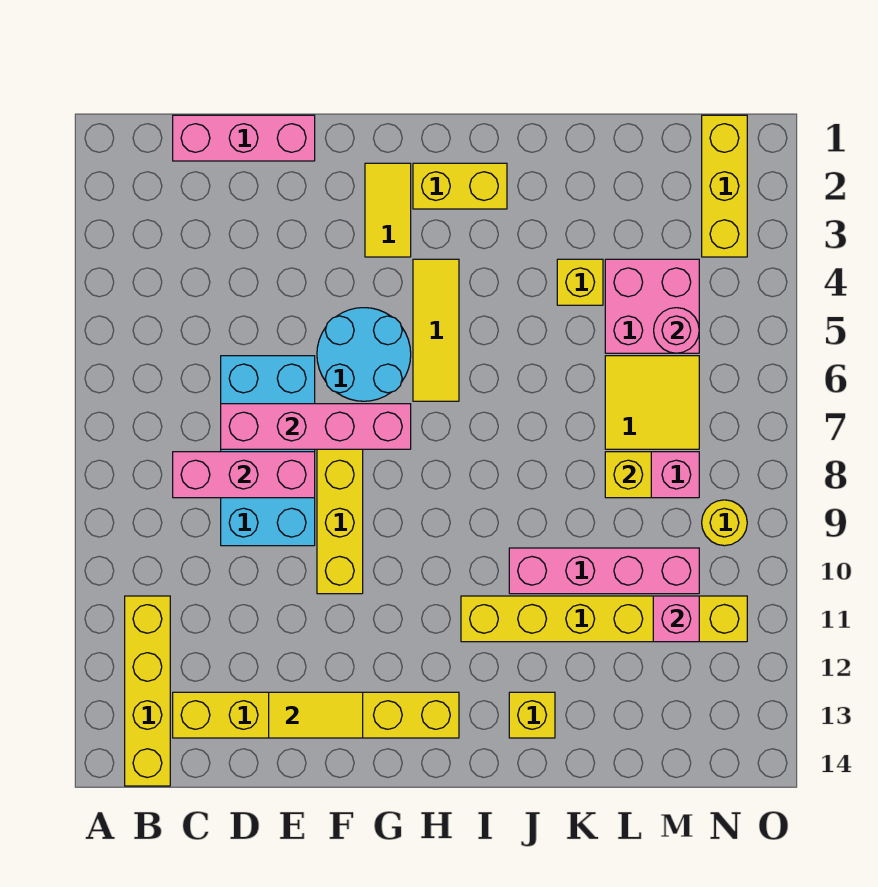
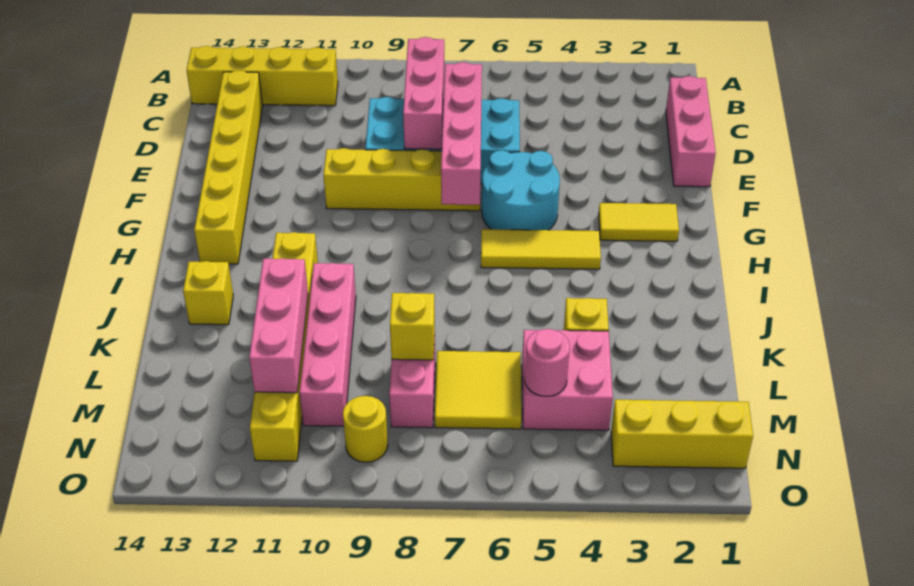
yellow 1x2 tile [269,692,363,738] -> none
yellow 1x2 brick [413,163,507,209] -> none
pink 1x1 brick [653,596,699,642] -> pink 1x3 brick [249,258,308,393]

